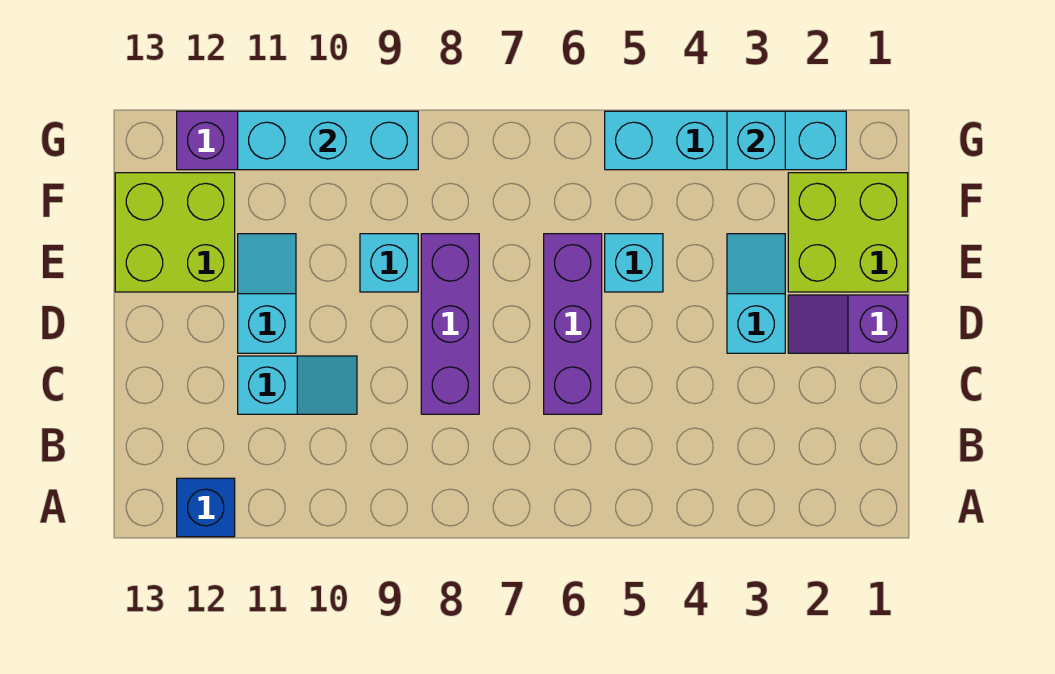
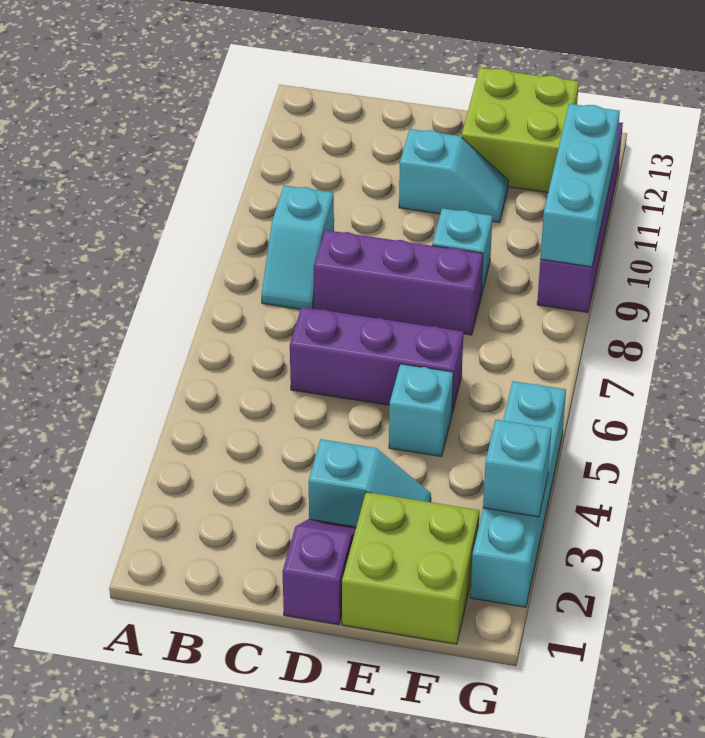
blue 1x1 brick [177,478,235,537] -> none
cyan 1x2 slope [238,356,357,414] -> cyan 1x2 slope moved to [261,185,334,309]

